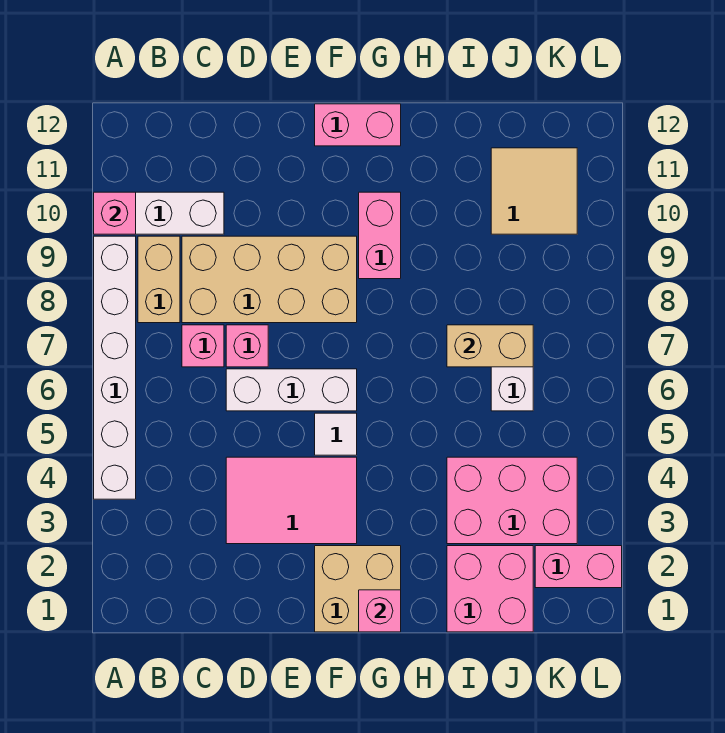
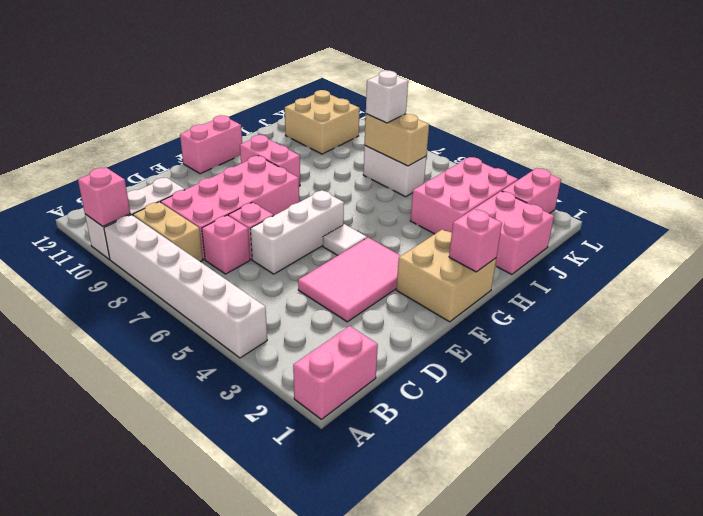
none -> pink 1x2 brick [293,326,378,419]
tan 2x4 brick [182,236,357,323] -> pink 2x4 brick [161,156,299,260]
tan 1x2 brick [447,325,533,367] -> tan 1x2 brick turned to [365,114,429,166]
none -> white 1x1 brick [366,71,408,123]
tan 2x2 tile [491,148,577,234] -> tan 2x2 brick [285,90,360,154]

